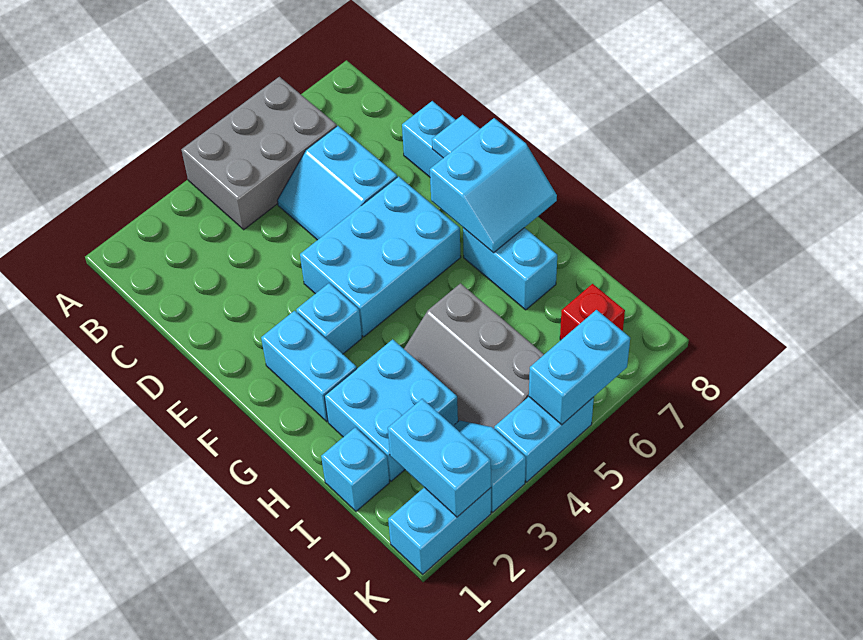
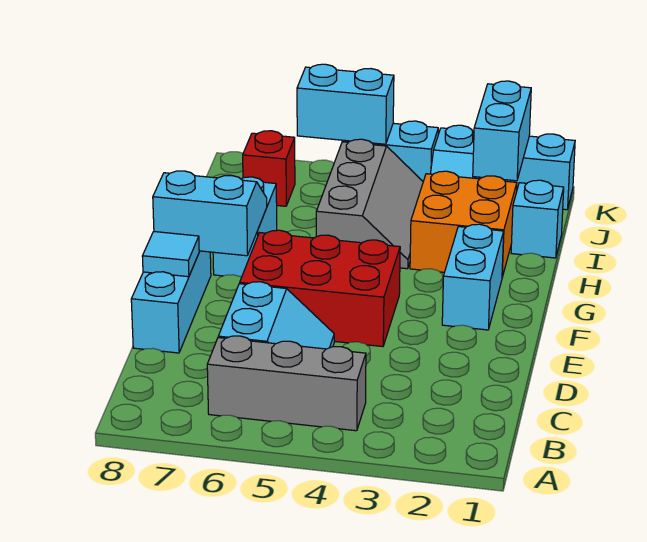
grey 2x3 brick [182,77,337,230] -> grey 1x3 brick [207,336,366,431]
cyan 2x3 brick [300,177,461,337] -> red 2x3 brick [240,230,400,347]
cyan 1x1 brick [296,283,362,354] -> none
cyan 2x2 brick [325,339,458,481] -> orange 2x2 brick [410,171,517,277]

